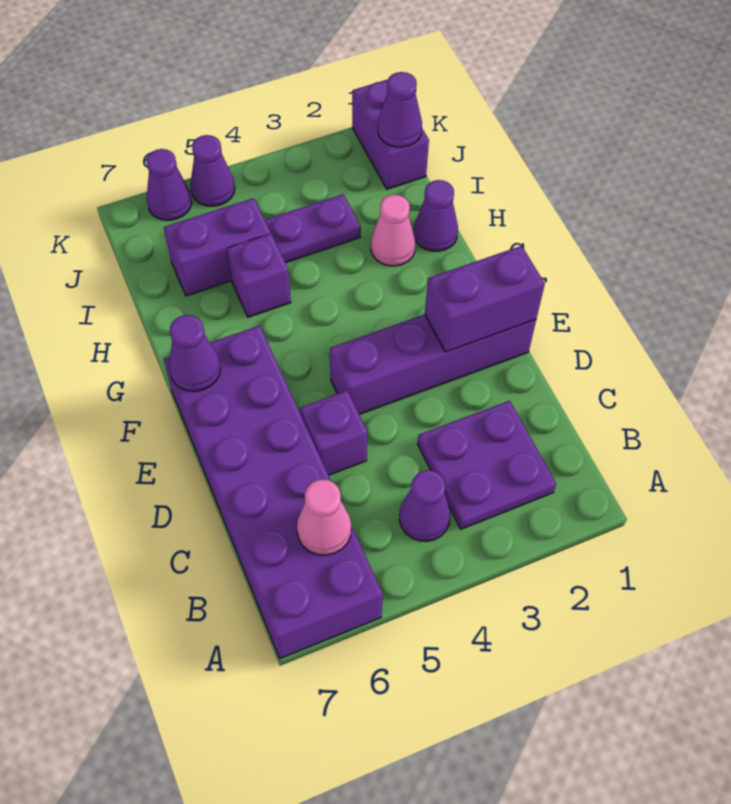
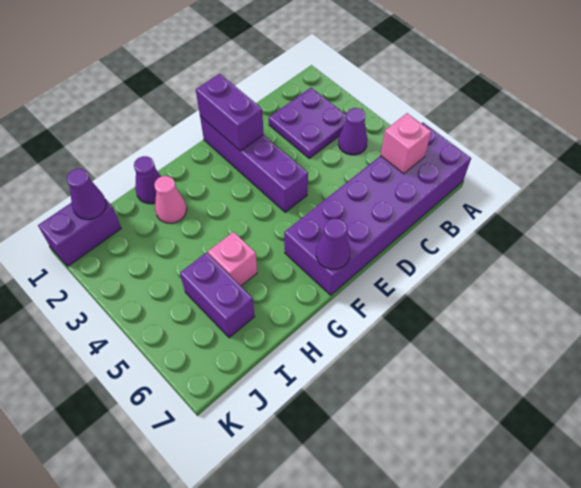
pink 1x1 cone [297,479,351,555] -> pink 1x1 brick [380,113,431,174]
purple 1x1 brick [300,391,367,475] -> none
purple 1x1 brick [227,234,291,317] -> pink 1x1 brick [208,232,257,286]
purple 1x2 plate [265,194,361,263] -> none
purple 1x1 cone [190,135,235,206] -> none
purple 1x1 cone [147,149,192,220] -> none

